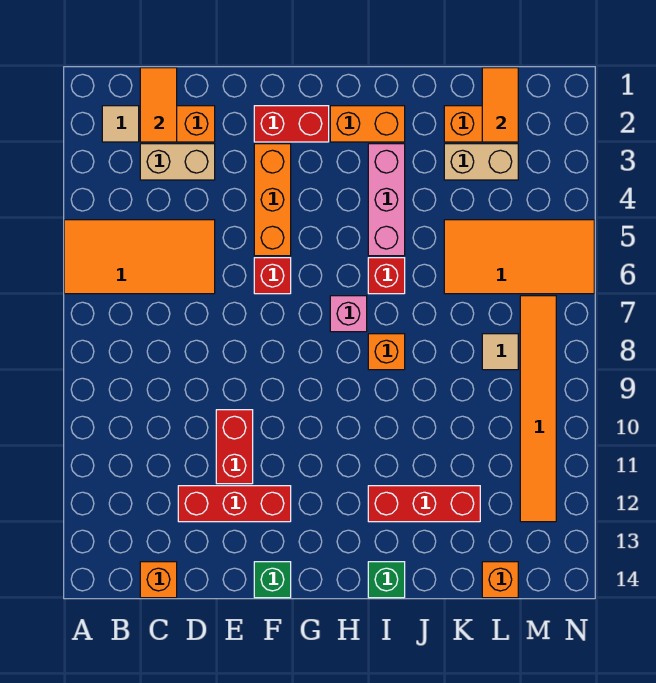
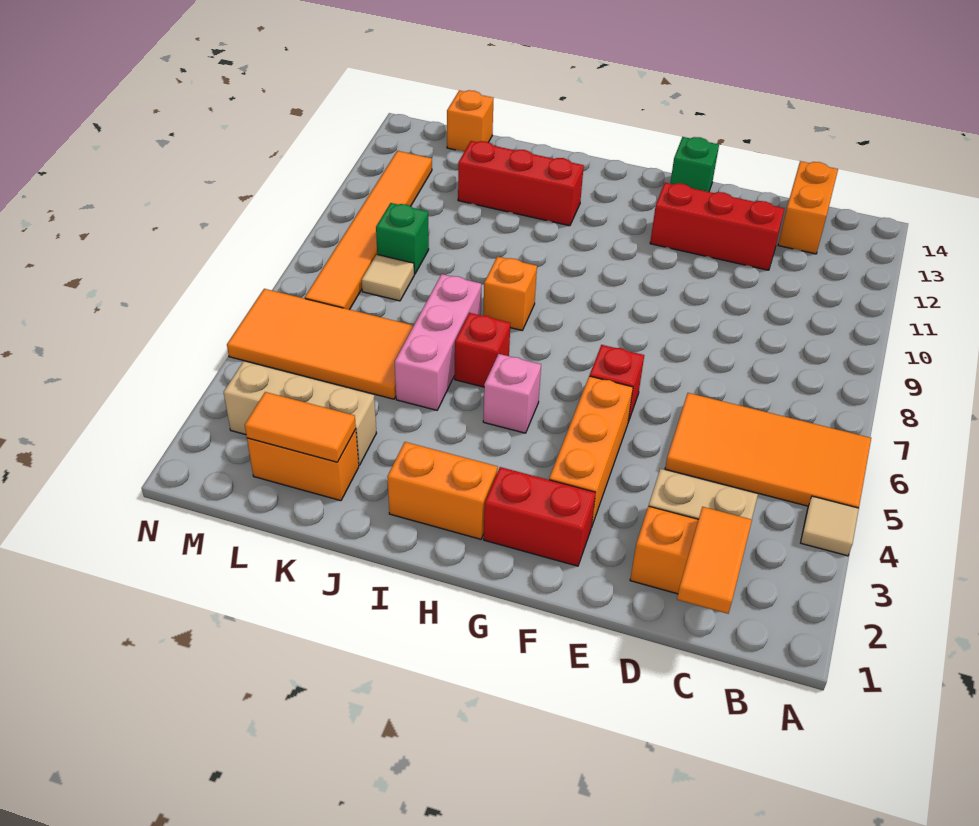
tan 1x1 tile [102,106,139,142] -> tan 1x1 tile moved to [801,496,859,556]
orange 1x1 brick [140,562,177,598] -> orange 1x2 brick [778,161,838,254]
red 1x2 brick [216,410,253,484] -> none
pink 1x1 brick [330,296,367,332] -> pink 1x1 brick moved to [483,354,541,433]
pink 1x3 brick [368,144,405,256] -> pink 1x3 brick moved to [395,274,481,410]
green 1x1 brick [368,562,405,598] -> green 1x1 brick moved to [376,203,429,274]
tan 1x2 brick [444,144,518,180] -> tan 1x3 brick [224,361,376,465]
orange 1x2 tile [482,68,518,142] -> orange 1x2 tile turned to [245,392,356,462]

